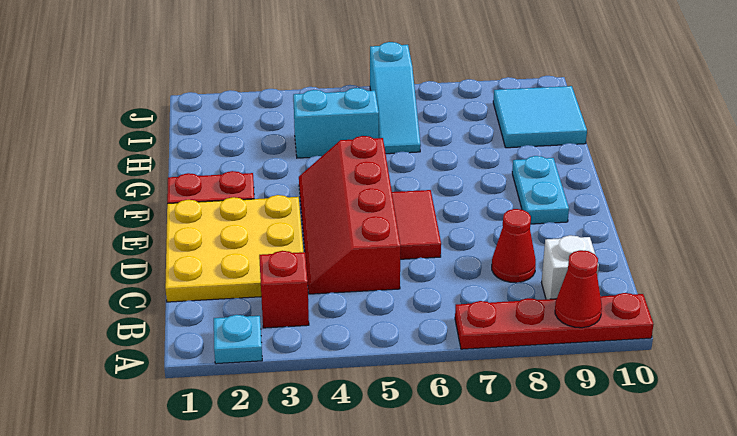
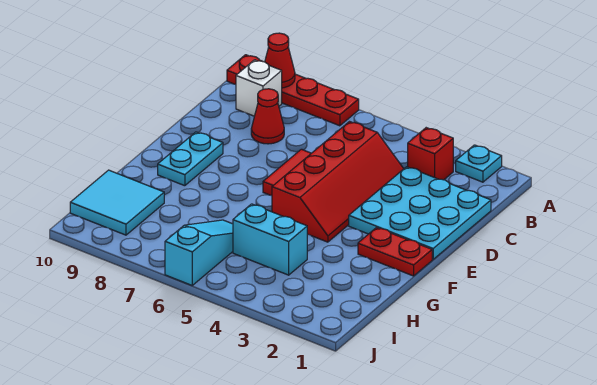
yellow 3x3 plate [165,195,303,302] -> cyan 3x3 plate [349,167,491,259]

